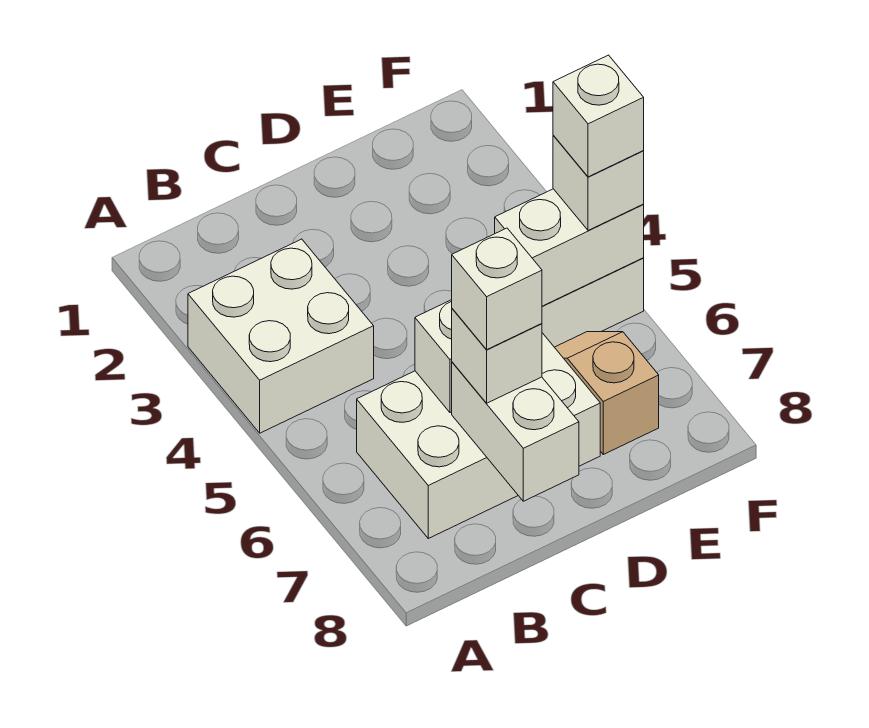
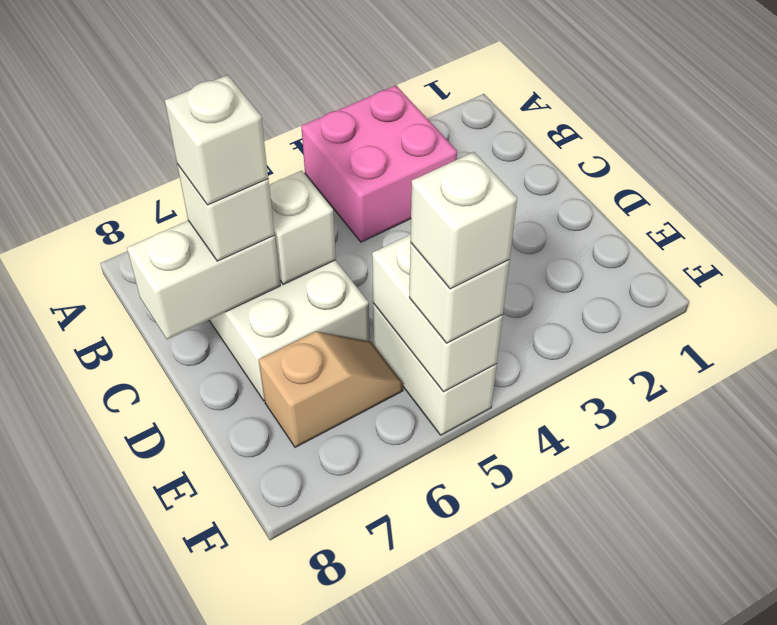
white 2x2 brick [188,239,374,433] -> pink 2x2 brick [301,86,457,242]

